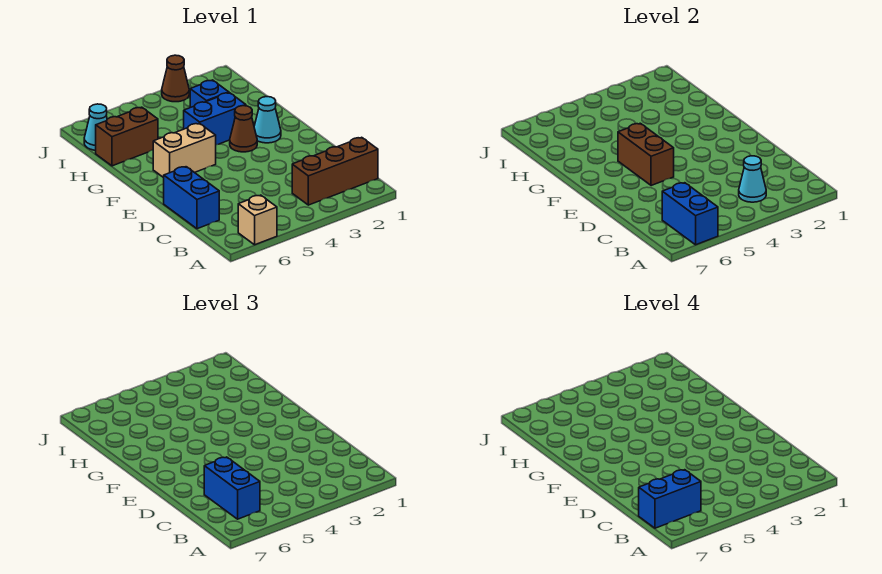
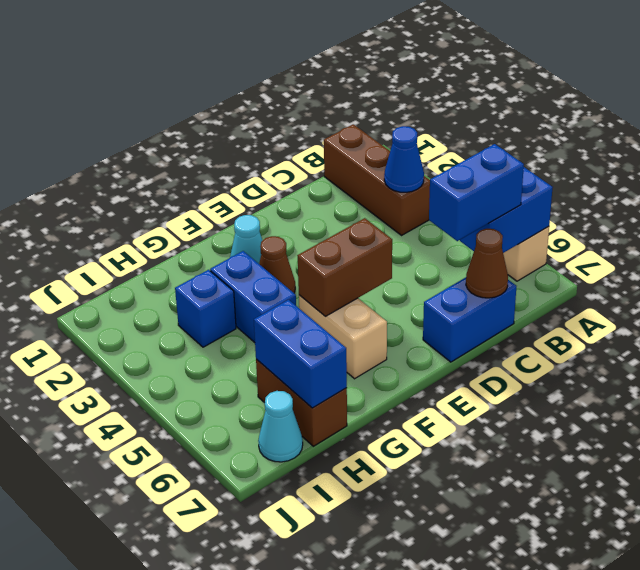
cyan 1x1 cone [739,156,766,202] -> blue 1x1 cone [384,126,424,192]
blue 1x2 brick [639,470,701,528] -> blue 1x2 brick moved to [254,300,347,408]
brown 1x1 cone [162,55,189,102] -> brown 1x1 cone moved to [466,229,508,298]

